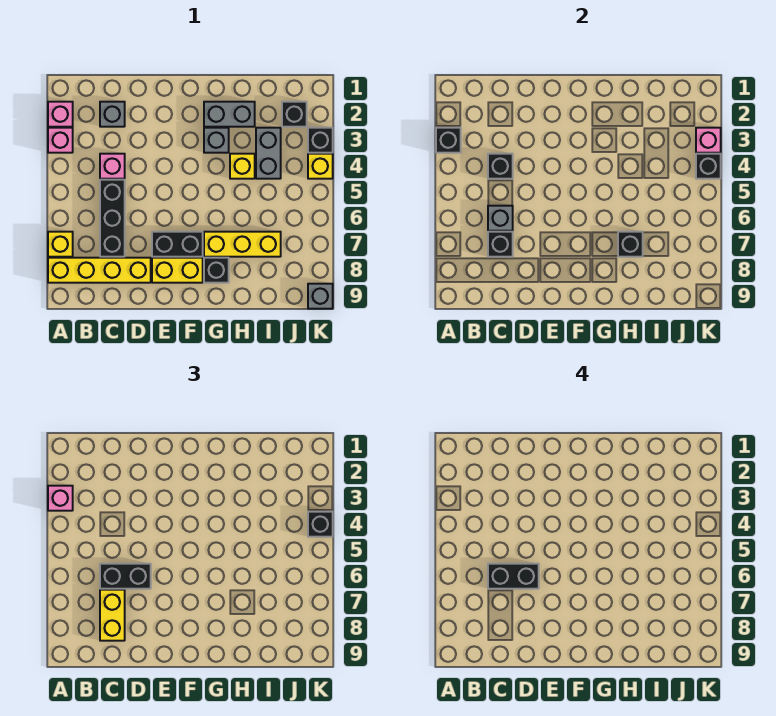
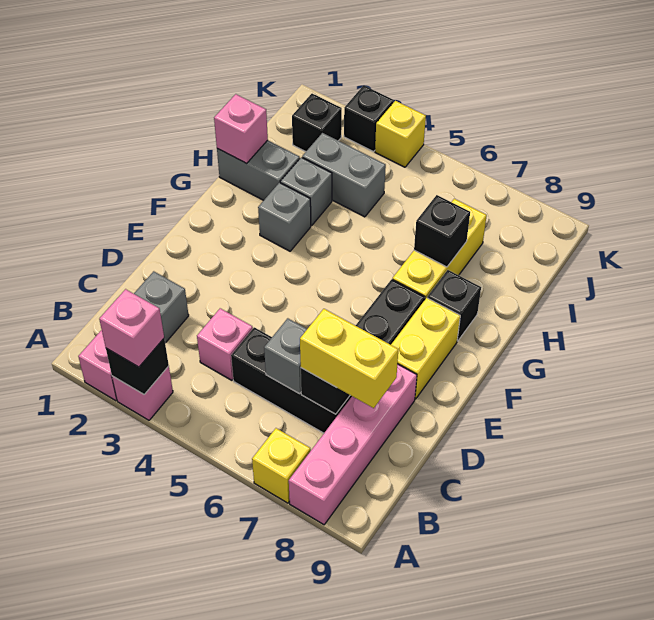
yellow 1x4 brick [48,258,151,283] -> pink 1x4 brick [289,364,417,525]
black 1x1 brick [488,154,513,179] -> none
black 1x2 brick [100,564,151,589] -> none
black 1x2 brick [488,564,539,589] -> none
grey 1x2 brick [204,102,255,127] -> grey 1x2 brick turned to [217,140,300,200]
yellow 1x1 brick [230,154,255,179] -> none
pink 1x1 brick [696,128,721,153] -> pink 1x1 brick moved to [214,94,268,163]
black 1x1 brick [696,154,721,179] -> none
black 1x1 brick [308,512,333,537] -> none
grey 1x1 brick [308,284,333,309] -> grey 1x1 brick moved to [280,157,332,225]

